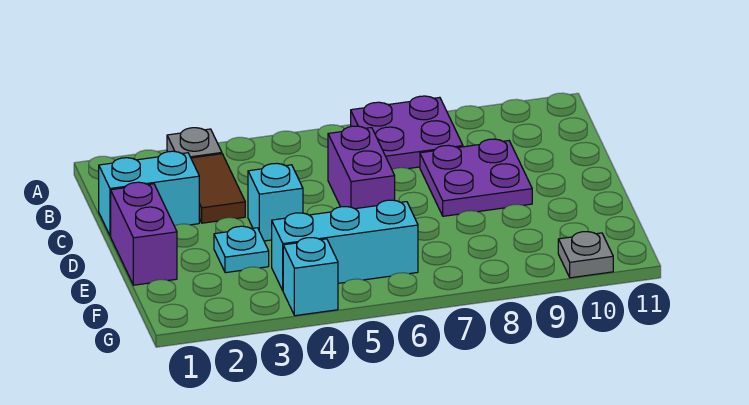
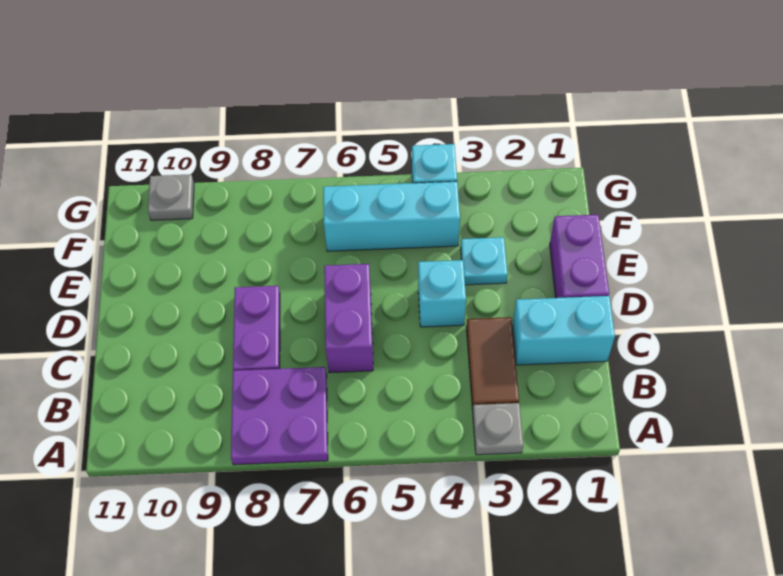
purple 2x2 plate [420,139,532,216] -> purple 1x2 plate [233,286,280,371]

